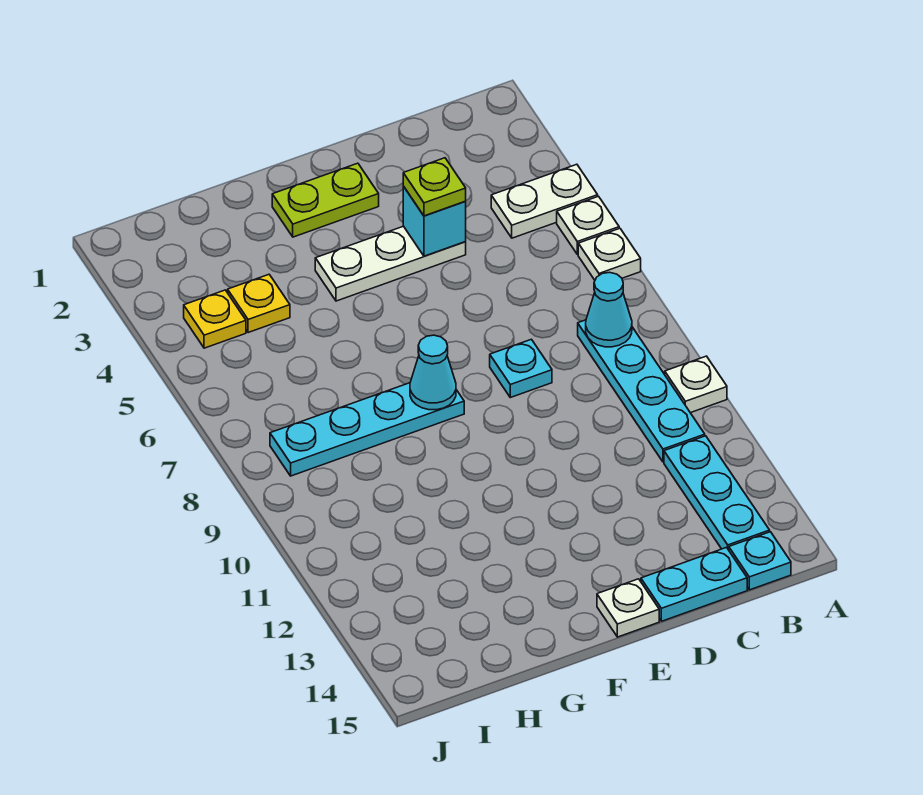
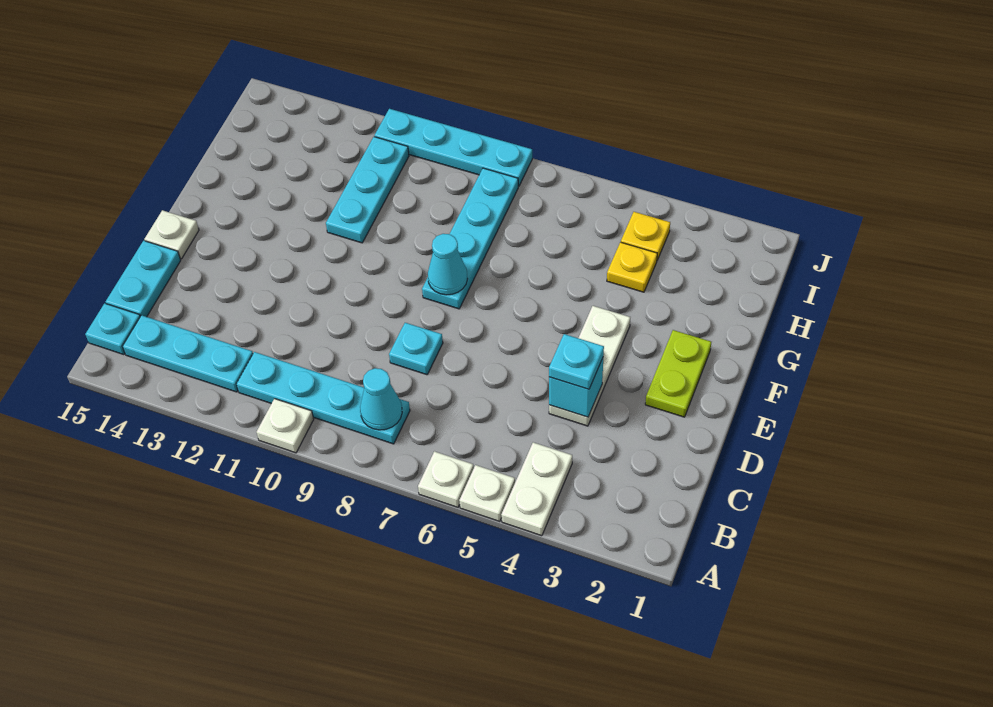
lime 1x1 plate [403,158,466,216] -> cyan 1x1 plate [549,334,604,389]
none -> cyan 1x3 plate [326,137,409,243]
none -> cyan 1x4 plate [375,109,532,186]

